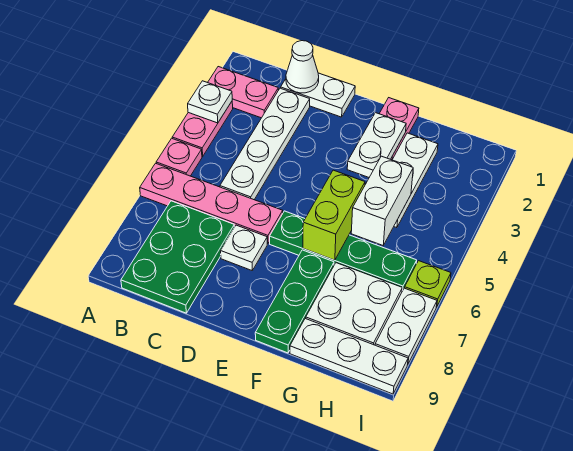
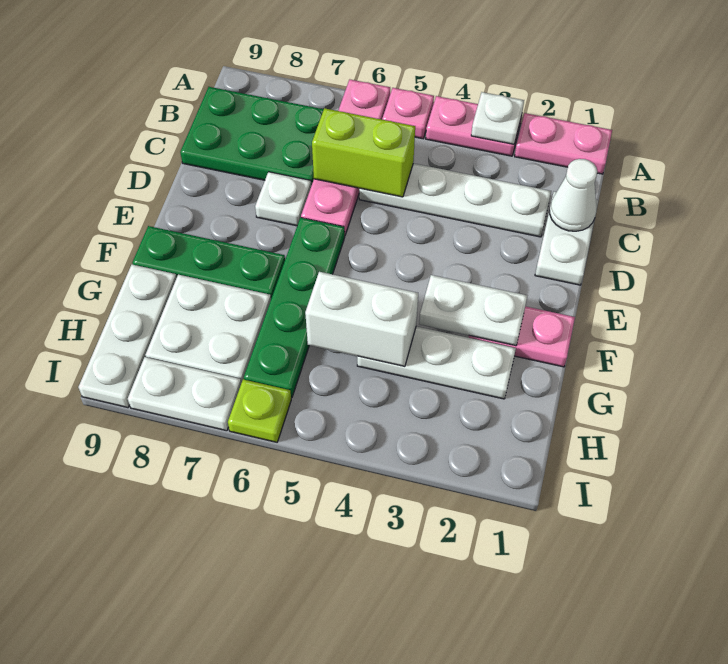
pink 1x2 plate [208,67,278,118] -> pink 1x2 plate turned to [515,113,612,174]
lime 1x2 brick [303,170,365,260] -> lime 1x2 brick moved to [312,108,415,197]

